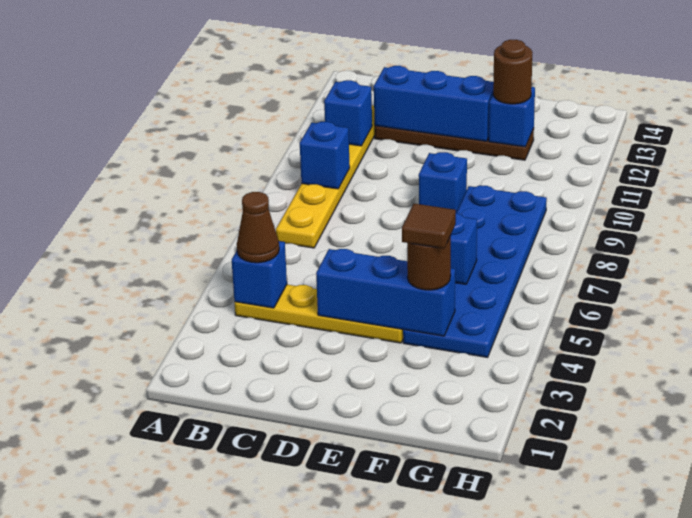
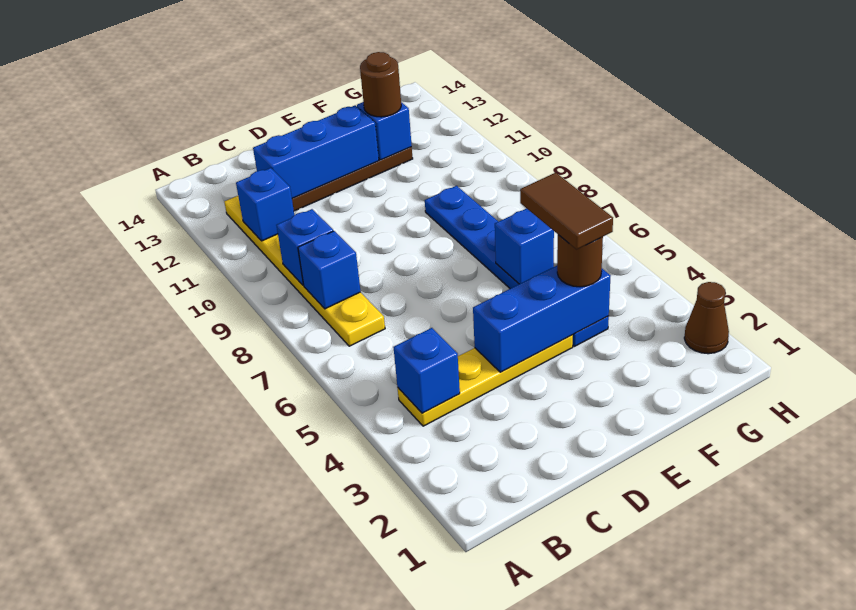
brown 1x1 cone [237,192,279,263] -> brown 1x1 cone moved to [684,282,729,354]
blue 1x1 brick [419,152,467,213] -> blue 1x1 brick moved to [298,231,361,309]
blue 2x6 plate [403,186,547,357] -> blue 1x6 plate [425,186,609,346]
brown 1x1 tile [402,203,456,248] -> brown 1x2 tile [520,173,613,249]

